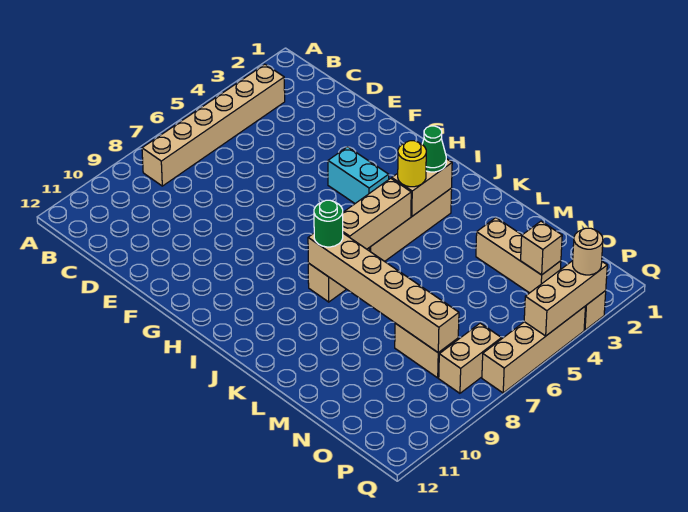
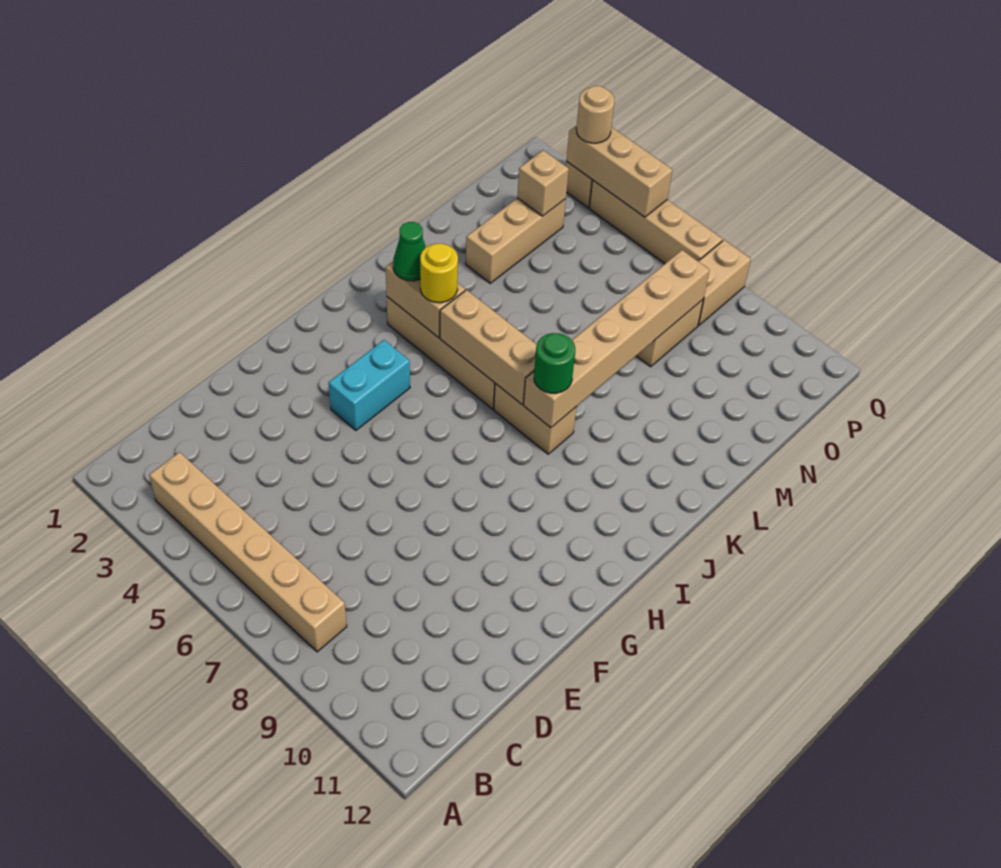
tan 1x2 brick [439,323,501,393] -> tan 1x2 brick turned to [698,240,751,325]

